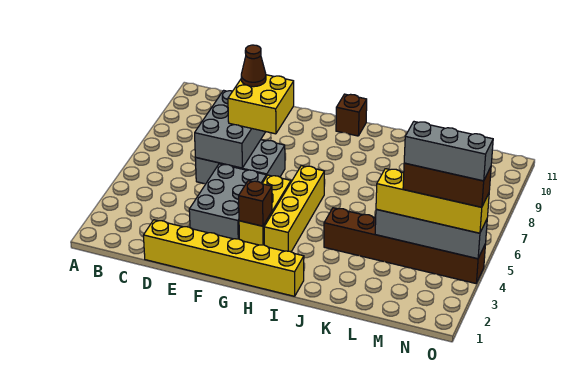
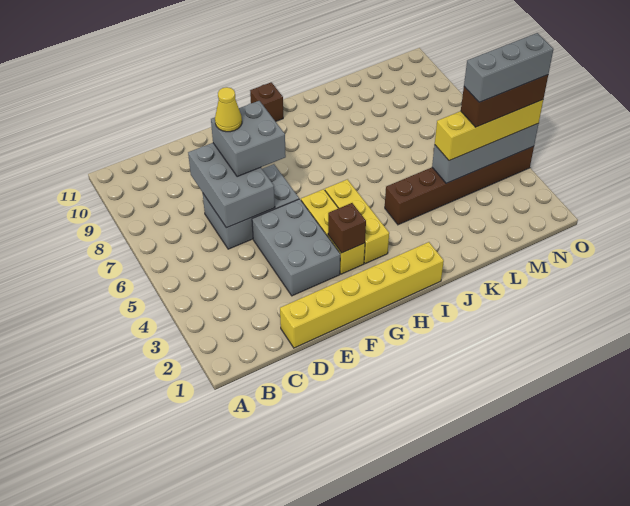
yellow 2x2 brick [228,75,294,134] -> grey 2x2 brick [211,101,286,177]
brown 1x1 cone [241,45,266,87] -> yellow 1x1 cone [215,87,242,132]
yellow 1x4 brick [264,166,324,252] -> yellow 1x3 brick [325,179,389,264]

